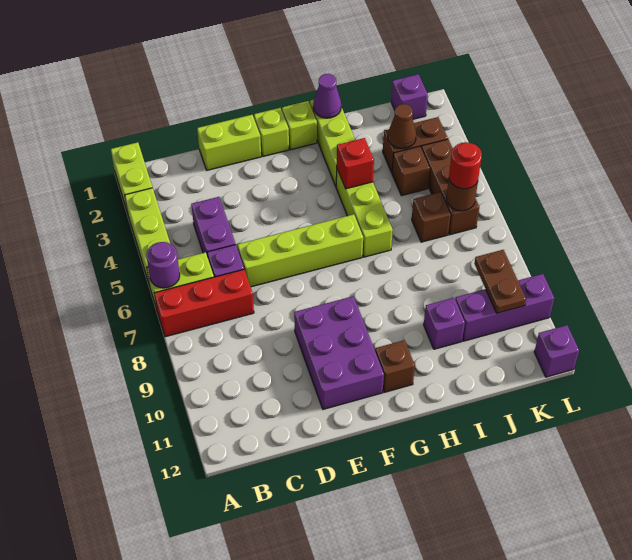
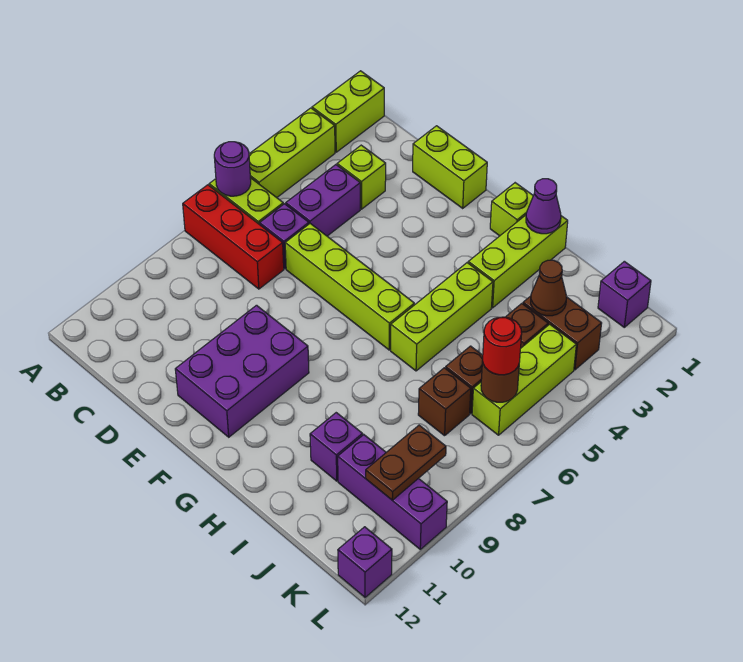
lime 1x1 brick [254,108,289,156] -> lime 1x1 brick moved to [337,145,386,209]
brown 1x1 brick [375,340,415,392] -> brown 1x1 brick moved to [418,368,471,436]
red 1x1 brick [337,138,374,189] -> none
brown 1x3 brick [421,139,479,235] -> lime 1x3 brick [472,324,576,435]

